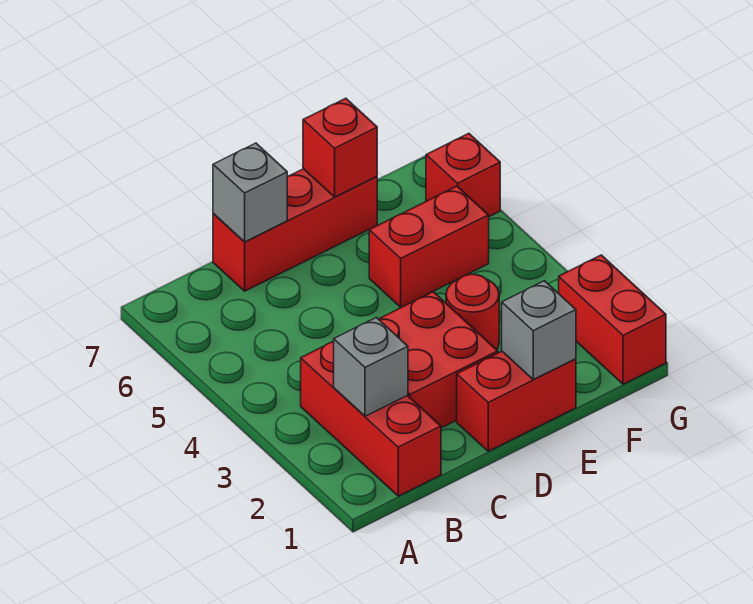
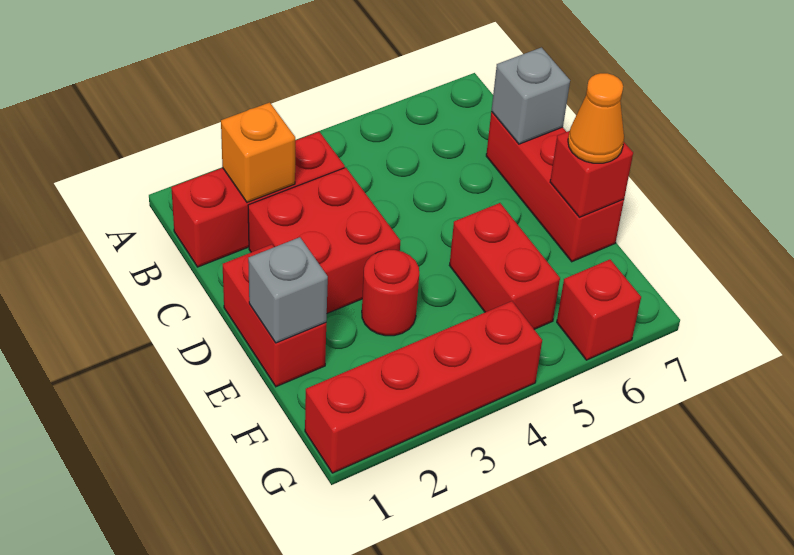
grey 1x1 brick [334,318,408,416] -> orange 1x1 brick [221,102,295,202]
none -> orange 1x1 cone [568,73,624,163]
red 1x2 brick [559,255,666,384] -> red 1x4 brick [305,301,542,473]

